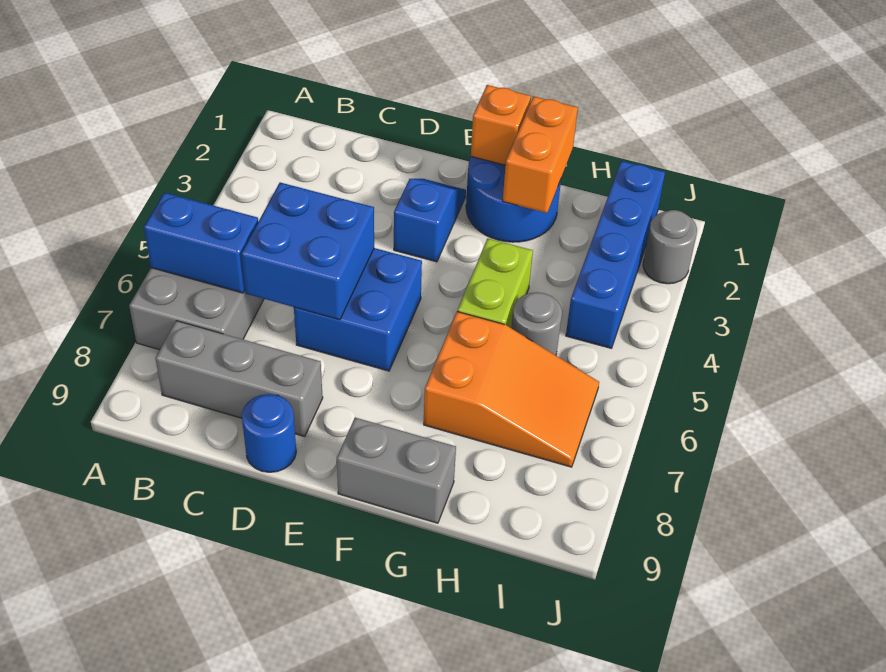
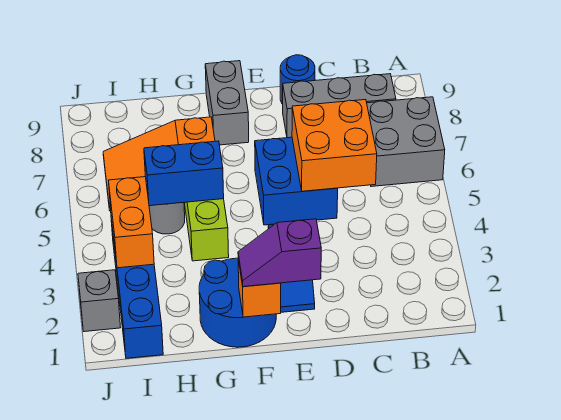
blue 1x2 brick [144,193,258,293] -> blue 1x2 brick moved to [144,141,224,206]
blue 2x2 brick [241,182,374,320] -> orange 2x2 brick [292,100,377,191]
none -> purple 1x2 slope [238,219,321,287]
grey 1x2 brick [337,418,456,523] -> grey 1x2 brick turned to [205,61,249,145]
orange 1x2 brick [503,96,578,213] -> orange 1x2 brick moved to [108,177,154,268]
grey 1x1 round brick [643,210,697,284] -> grey 1x1 brick [78,270,121,332]

